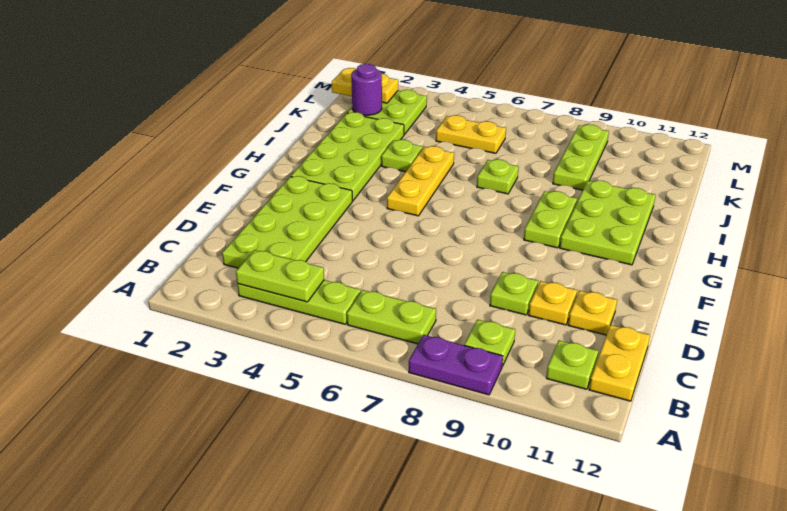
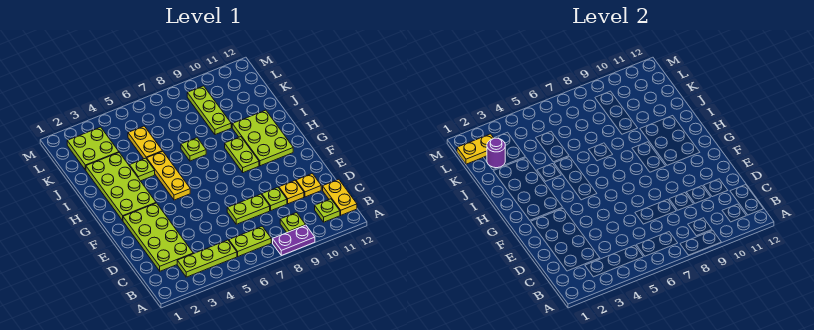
lime 1x2 plate [236,250,324,302] -> lime 1x2 plate moved to [227,194,270,224]
yellow 1x2 plate [436,115,506,153] -> yellow 1x2 plate turned to [128,126,162,159]

